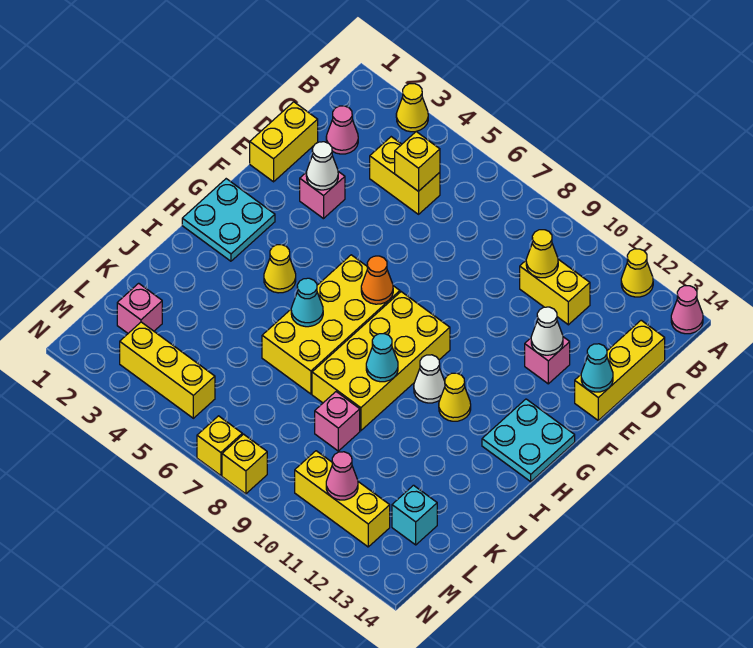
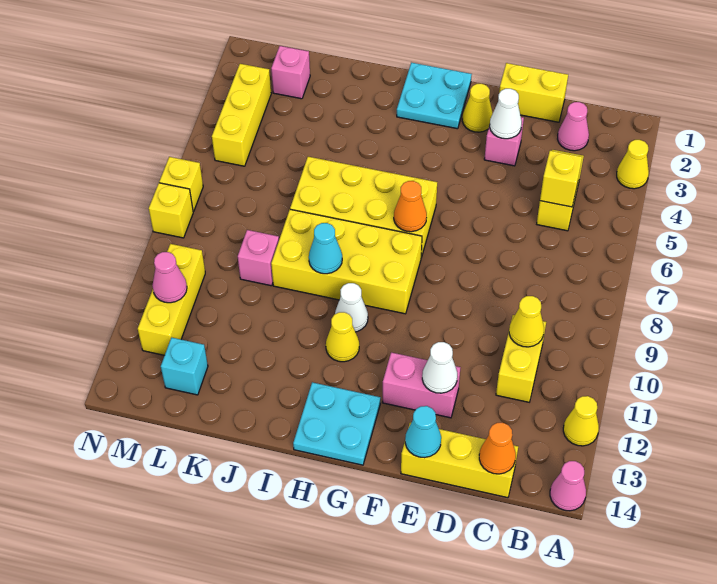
none -> orange 1x1 cone [479,423,516,474]
pink 1x1 brick [525,337,570,384] -> pink 1x2 brick [382,352,461,418]
yellow 1x1 cone [264,245,296,293] -> yellow 1x1 cone moved to [462,84,493,132]
cyan 1x1 cone [291,278,323,327] -> none

